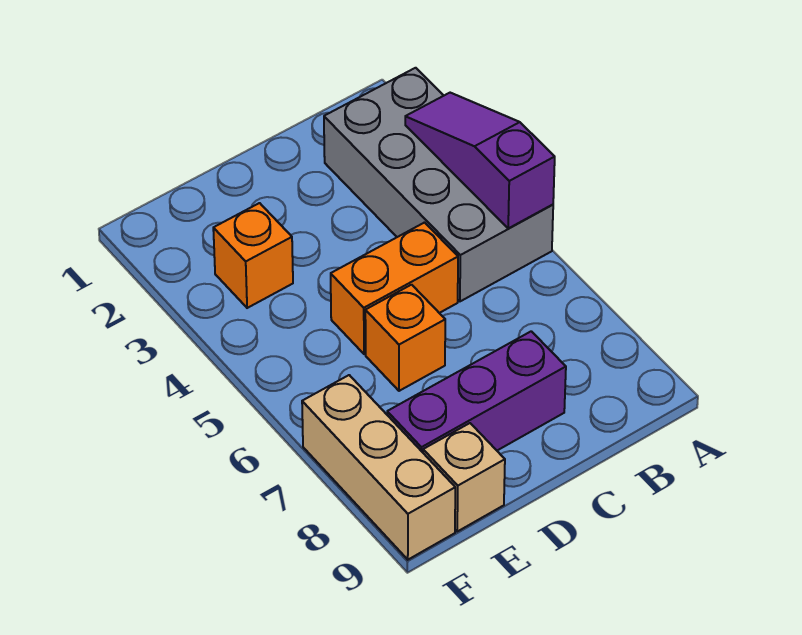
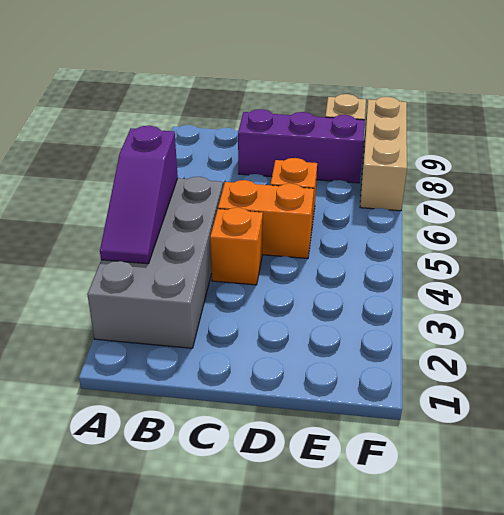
orange 1x1 brick [213,203,293,308] -> orange 1x1 brick moved to [210,208,263,285]

